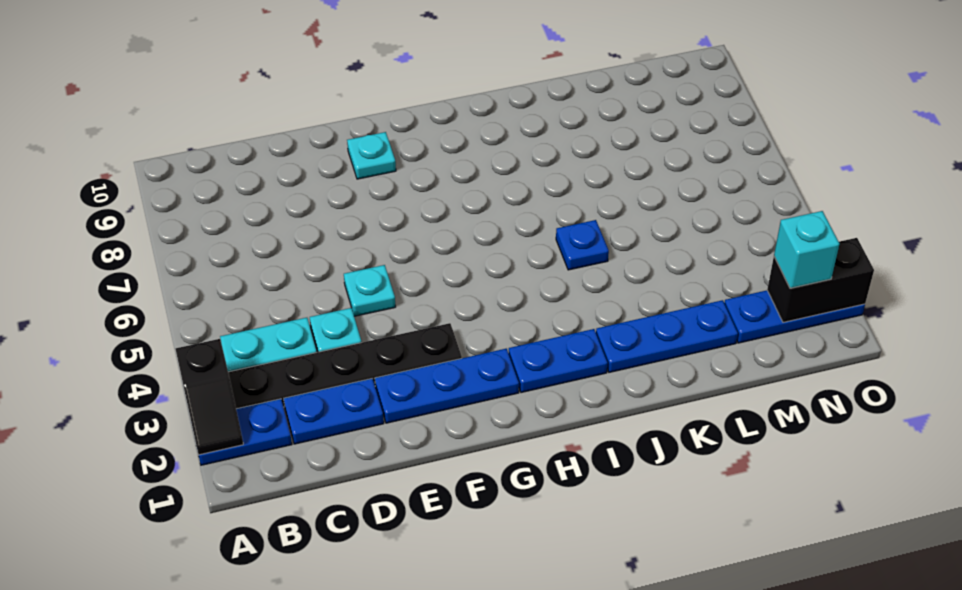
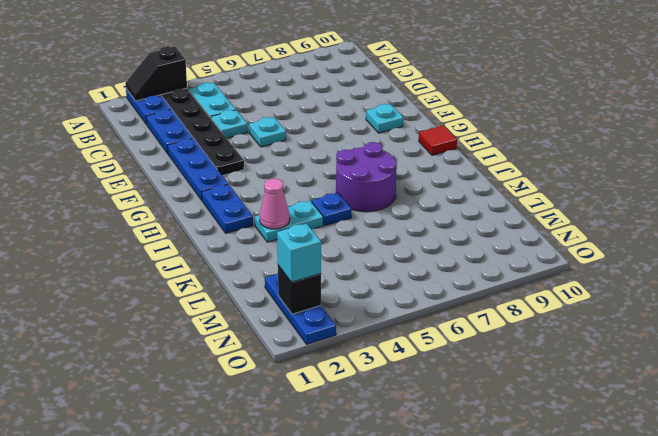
none -> red 1x1 tile [419,125,457,155]
none -> purple 2x2 round brick [336,142,397,212]
blue 1x3 plate [596,300,738,372] -> none
none -> cyan 1x2 plate [255,201,323,242]
none -> pink 1x1 cone [260,179,290,229]
black 1x2 brick [767,238,874,322] -> black 1x1 brick [278,265,321,314]

